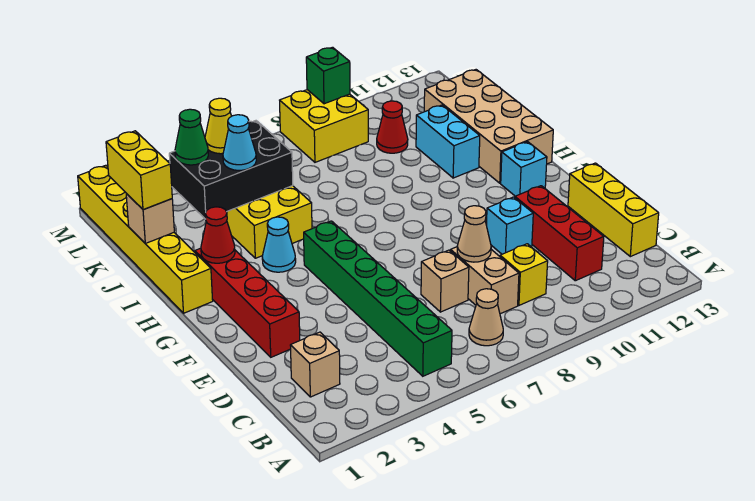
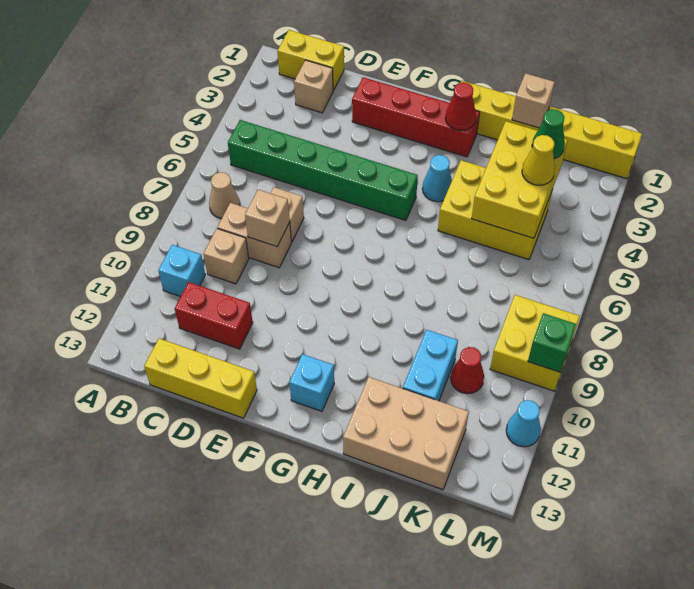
yellow 1x1 brick [500,244,548,305] -> tan 1x1 brick [204,229,249,284]
red 1x3 brick [515,186,604,281] -> red 1x2 brick [175,282,253,349]
tan 1x1 cone [457,206,491,262] -> tan 1x1 brick [245,190,290,246]
cyan 1x1 brick [486,197,533,254] -> cyan 1x1 brick moved to [158,245,205,297]
tan 2x4 brick [424,70,553,183] -> tan 2x3 brick [343,377,469,490]
cyan 1x2 brick [416,105,480,178] -> cyan 1x2 brick turned to [403,330,458,401]
yellow 1x2 brick [106,131,172,209] -> yellow 1x2 brick moved to [278,30,344,91]
black 2x3 brick [169,121,293,219] -> yellow 2x3 brick [472,121,567,238]
cyan 1x1 cone [223,115,256,170] -> cyan 1x1 cone moved to [506,400,541,447]

